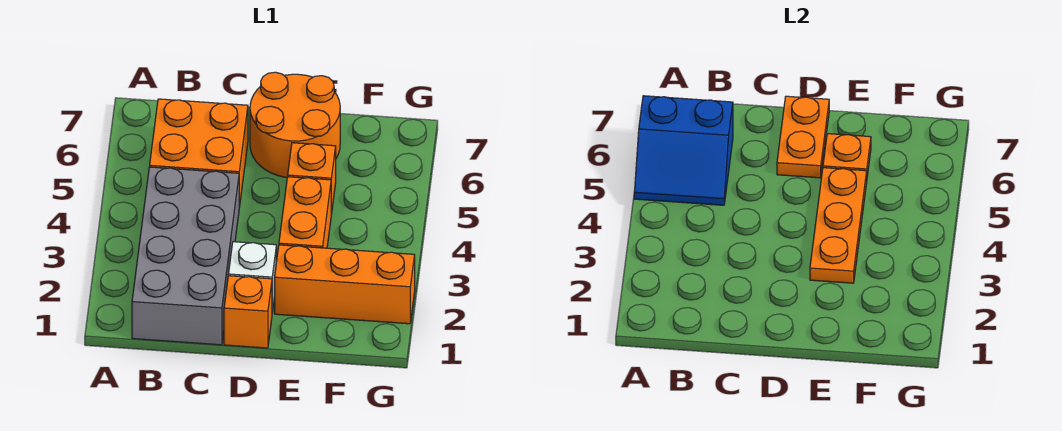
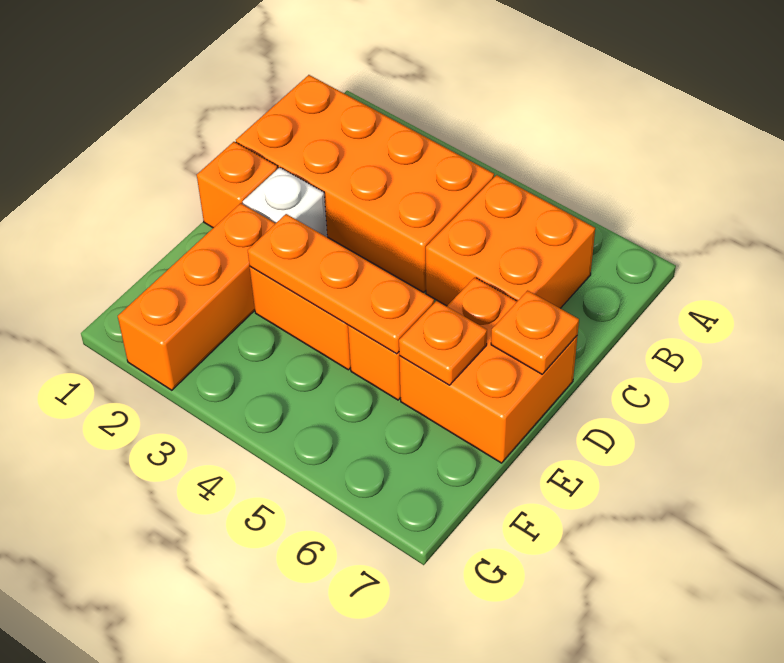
blue 2x2 slope [634,96,733,205] -> none
grey 2x4 brick [132,167,239,345] -> orange 2x4 brick [236,75,494,292]
orange 2x2 round brick [250,72,340,177] -> orange 2x2 brick [399,277,577,463]
orange 1x2 plate [777,96,829,178] -> orange 1x1 plate [491,290,579,374]

